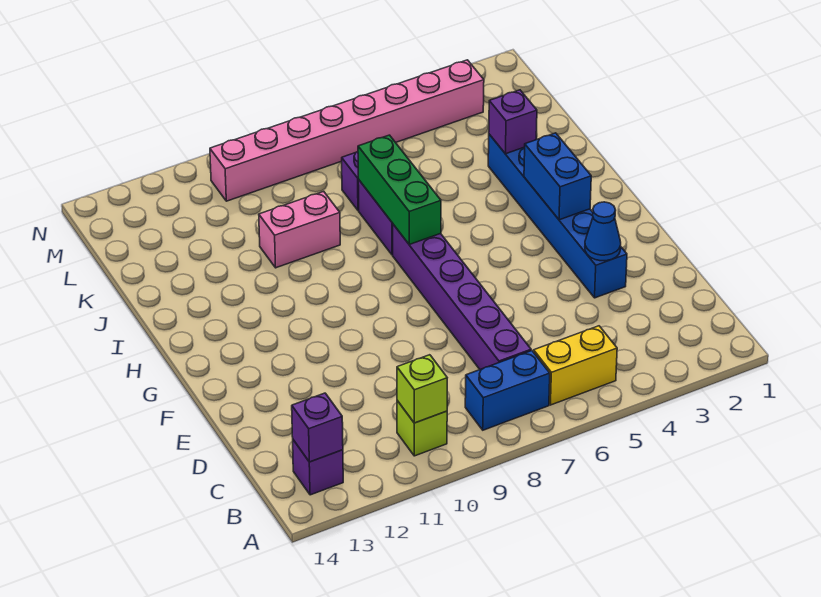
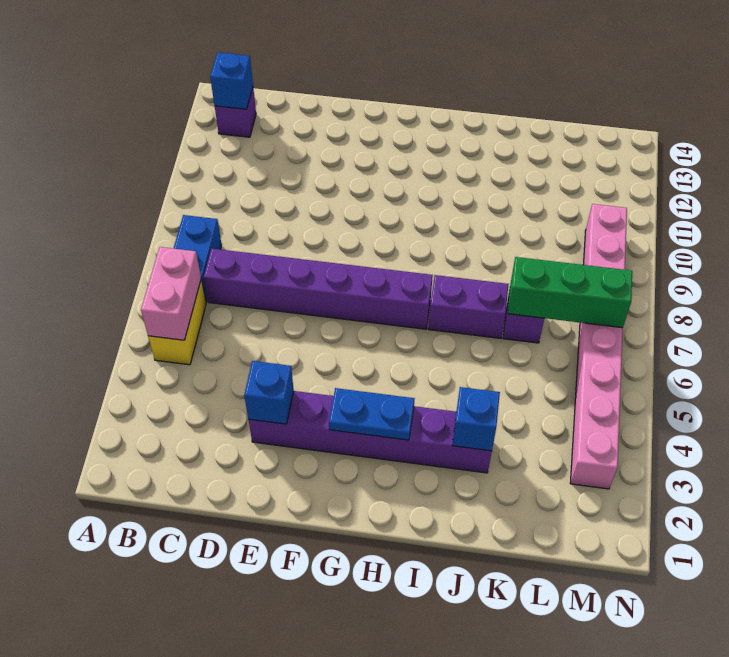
lime 1x1 brick [397,401,447,456] -> none
lime 1x1 brick [397,355,447,423] -> none
purple 1x1 brick [292,393,343,462] -> blue 1x1 brick [210,53,253,109]
blue 1x6 brick [488,134,627,298] -> purple 1x6 brick [248,391,492,473]
blue 1x1 cone [585,202,621,261] -> blue 1x1 brick [244,361,294,424]
blue 1x2 brick [524,133,591,220] -> blue 1x2 plate [329,388,415,440]
green 1x3 brick [358,135,441,244] -> green 1x3 brick moved to [508,257,632,328]
purple 1x1 brick [489,90,537,154] -> blue 1x1 brick [453,387,500,451]
pink 1x2 brick [259,191,340,268] -> pink 1x2 brick moved to [141,247,201,340]

